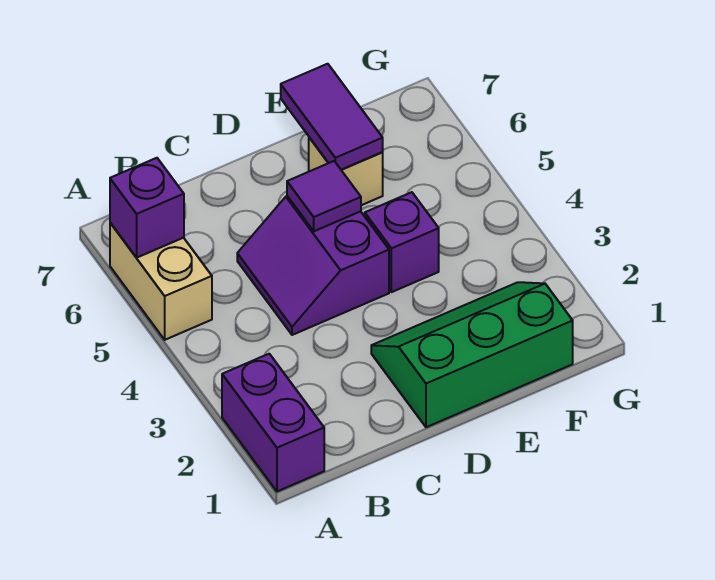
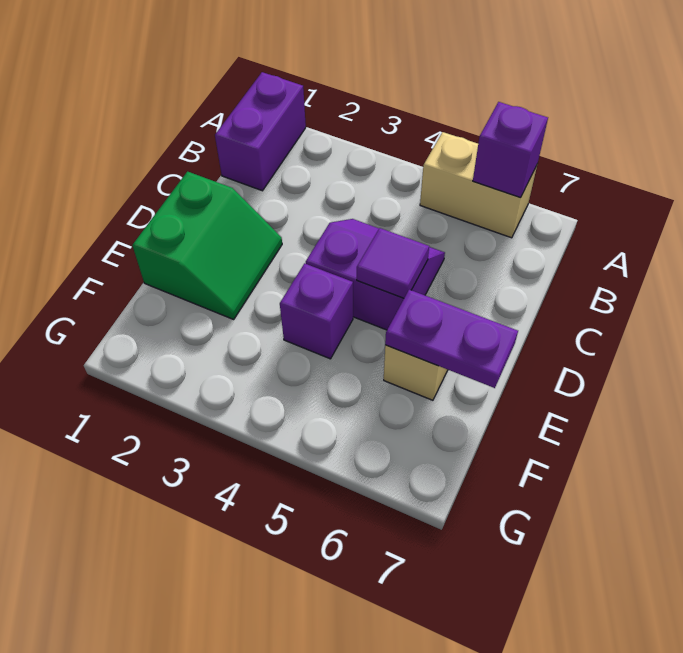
purple 1x2 brick [222,354,324,491] -> purple 1x2 brick turned to [215,72,306,191]
green 2x3 slope [371,282,573,427] -> green 2x2 slope [132,172,282,319]
purple 1x2 tile [281,64,383,170] -> purple 1x2 plate [385,290,518,388]

